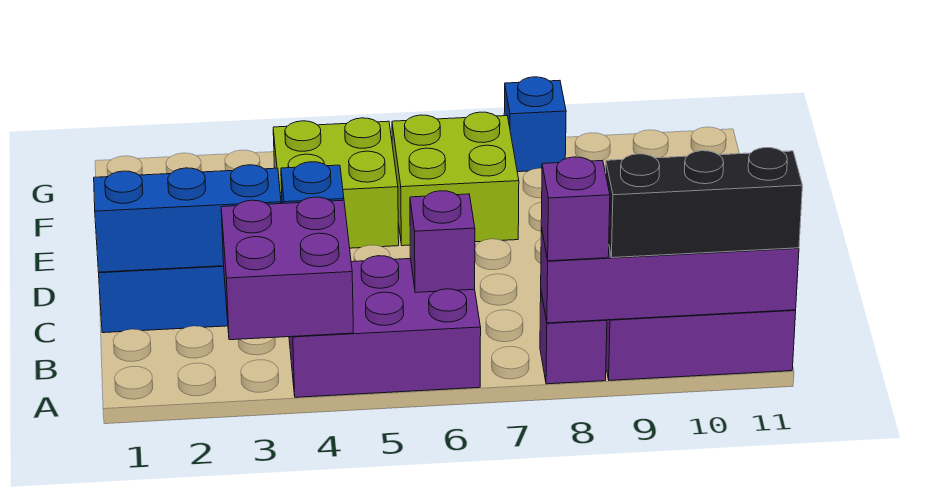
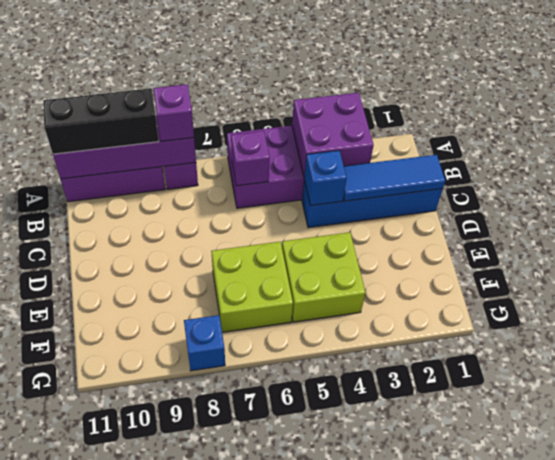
blue 1x3 brick [94,165,281,272] -> blue 1x3 tile [343,155,445,201]

